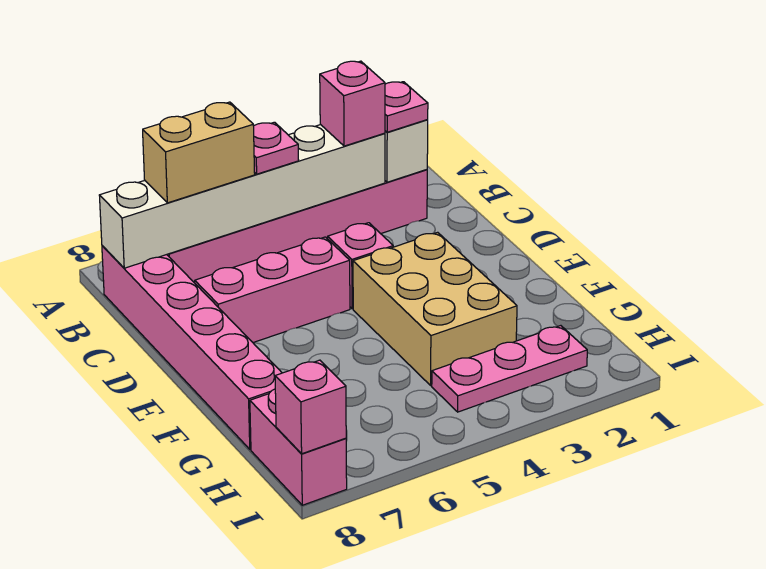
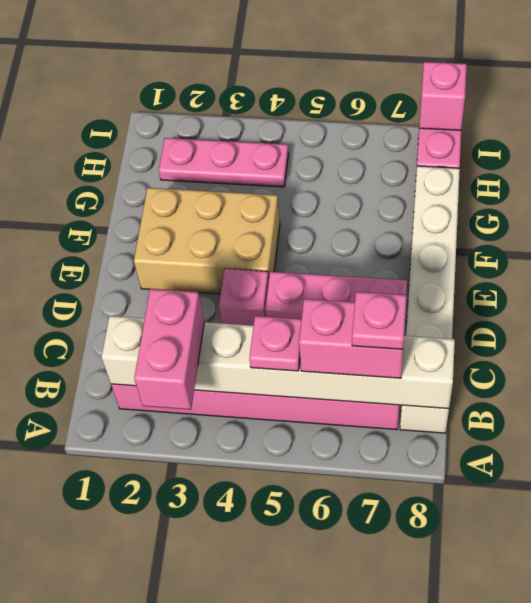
pink 1x1 plate [385,82,428,132] -> pink 1x1 plate moved to [352,292,407,349]
pink 1x1 brick [320,61,385,146] -> pink 1x2 brick [134,289,204,410]
tan 1x2 brick [143,102,255,203] -> pink 1x2 brick [299,299,403,378]
pink 1x6 brick [102,246,282,449] -> white 1x6 brick [400,166,460,433]
tan 2x3 brick [353,232,517,385] -> tan 2x3 brick turned to [134,188,280,294]

